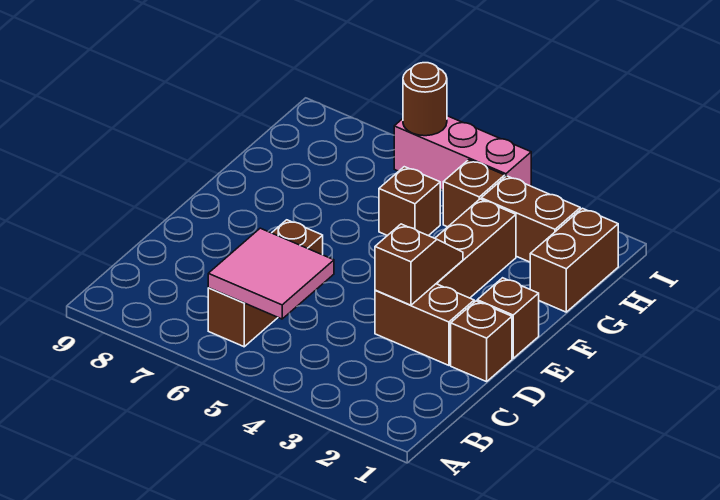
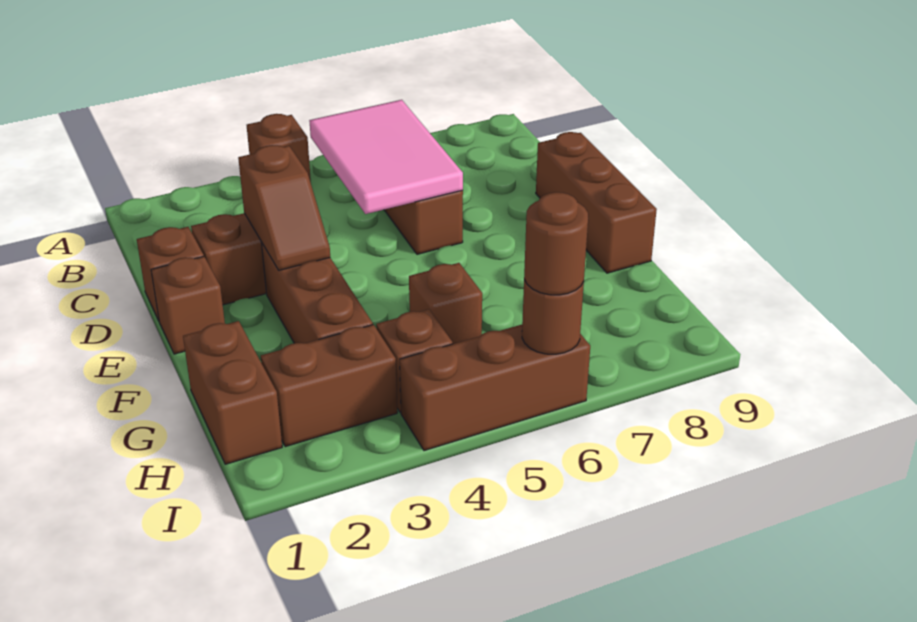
none -> brown 1x1 brick [247,114,311,182]
pink 2x2 tile [208,228,334,319] -> pink 2x3 tile [309,100,463,214]
none -> brown 1x3 brick [536,132,657,273]
pink 1x3 brick [394,116,531,190] -> brown 1x3 brick [400,325,590,451]
none -> brown 1x1 round brick [524,192,588,295]

